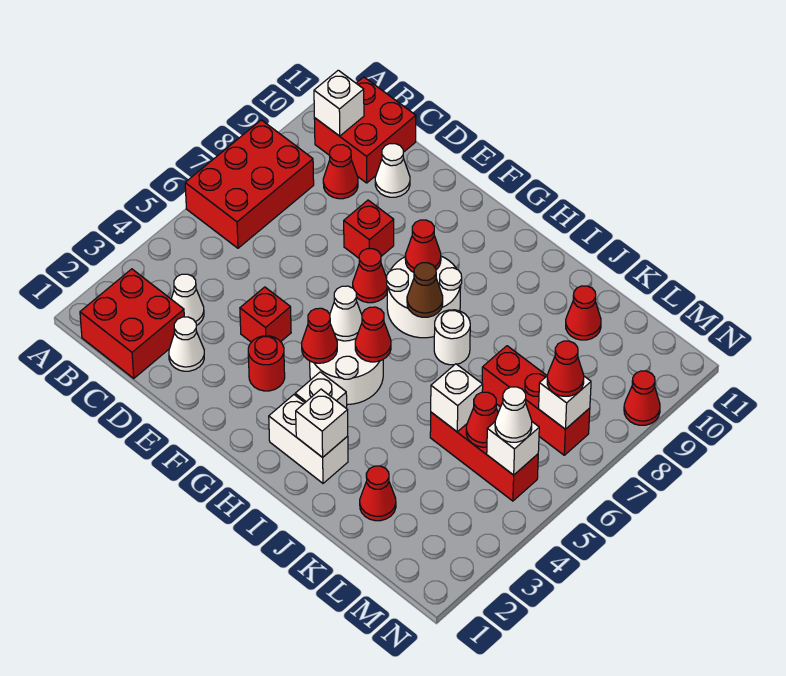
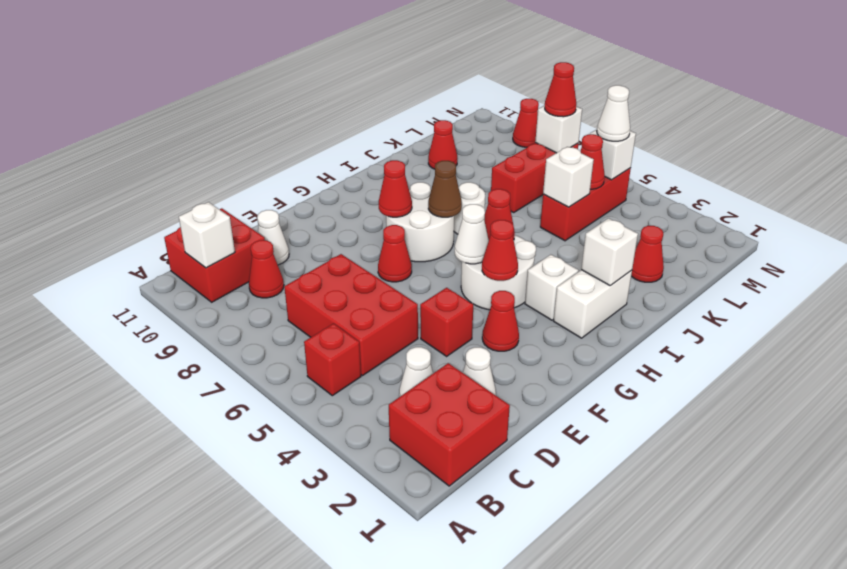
red 2x3 brick [185,120,314,248] -> red 2x3 brick moved to [284,254,418,376]
red 1x1 brick [344,200,394,258] -> red 1x1 brick moved to [304,324,361,396]
red 1x1 round brick [248,336,285,391] -> red 1x1 cone [482,291,519,351]

